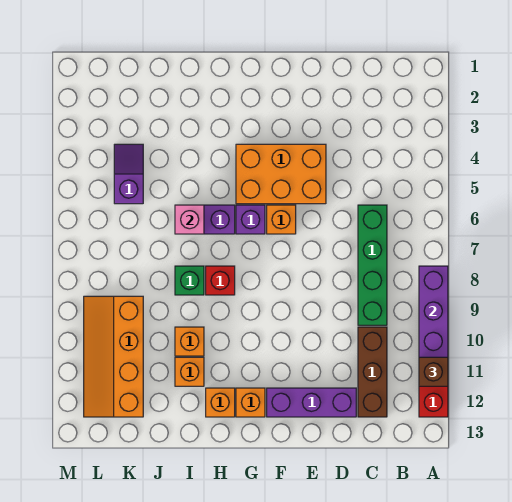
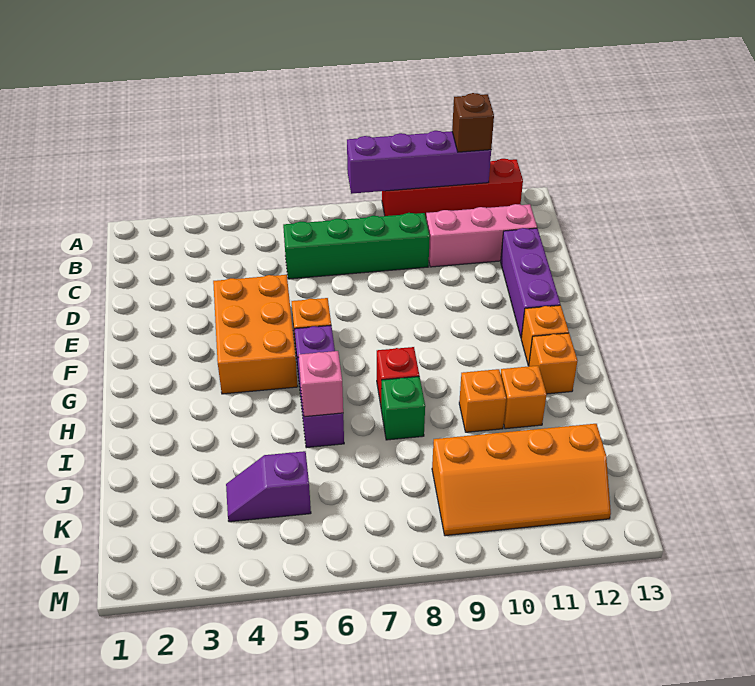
brown 1x3 brick [358,327,387,417] -> pink 1x3 brick [426,204,537,267]

